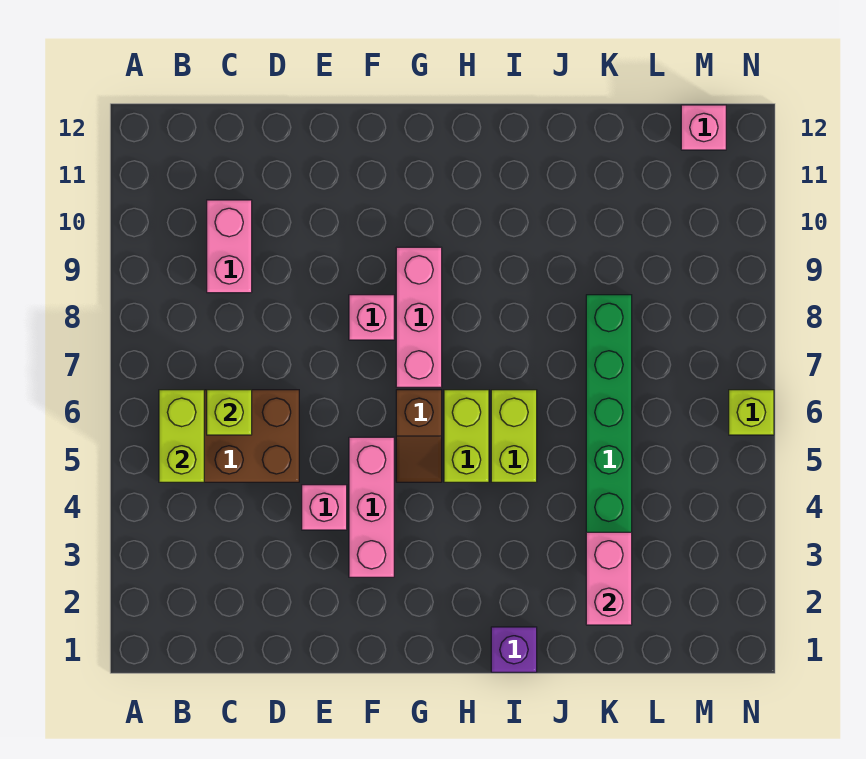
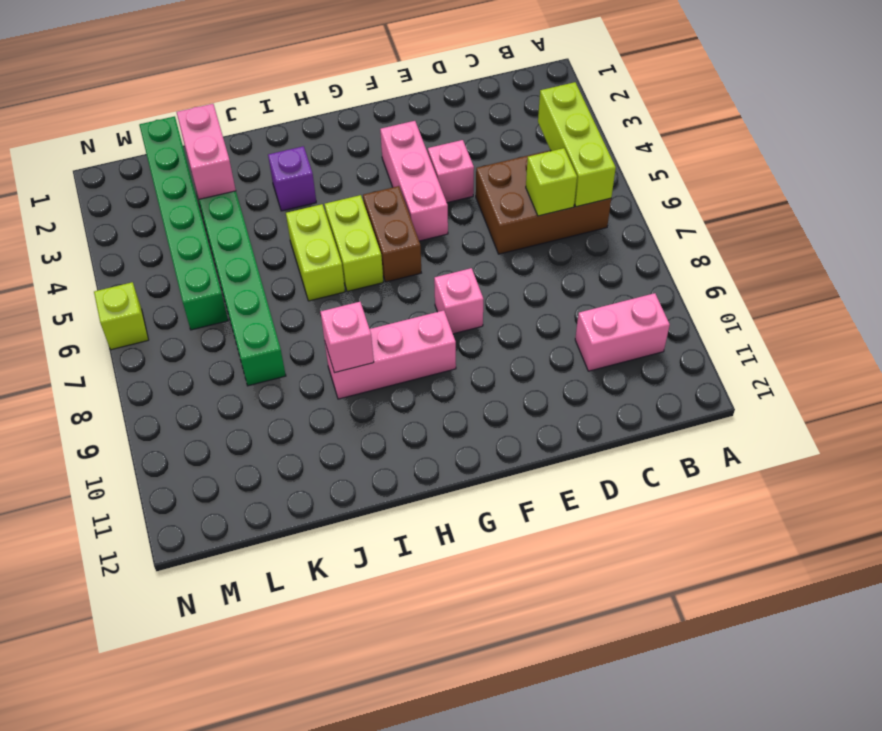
lime 1x2 brick [159,390,204,482] -> lime 1x3 brick [538,82,616,207]
pink 1x2 brick [207,200,252,293] -> pink 1x2 brick turned to [575,293,670,371]
brown 1x2 slope [396,390,442,482] -> brown 1x2 brick [363,186,421,282]
pink 1x3 brick [396,247,442,387] -> pink 1x3 brick turned to [325,310,456,399]
purple 1x1 brick [491,627,537,672] -> purple 1x1 brick moved to [268,146,316,211]
none -> green 1x6 brick [139,116,228,330]
pink 1x1 brick [681,105,726,150] -> pink 1x1 brick moved to [320,302,374,373]

